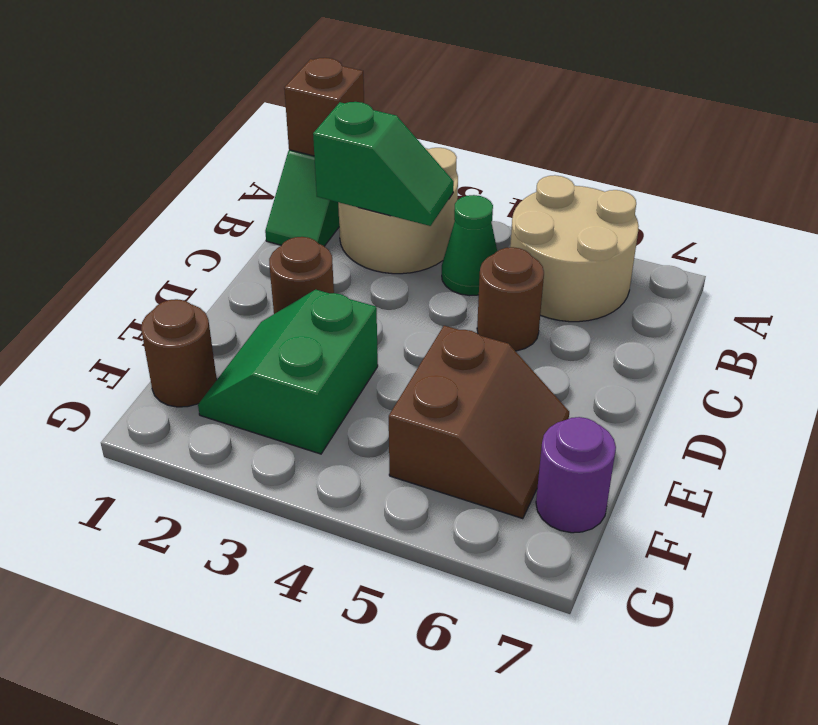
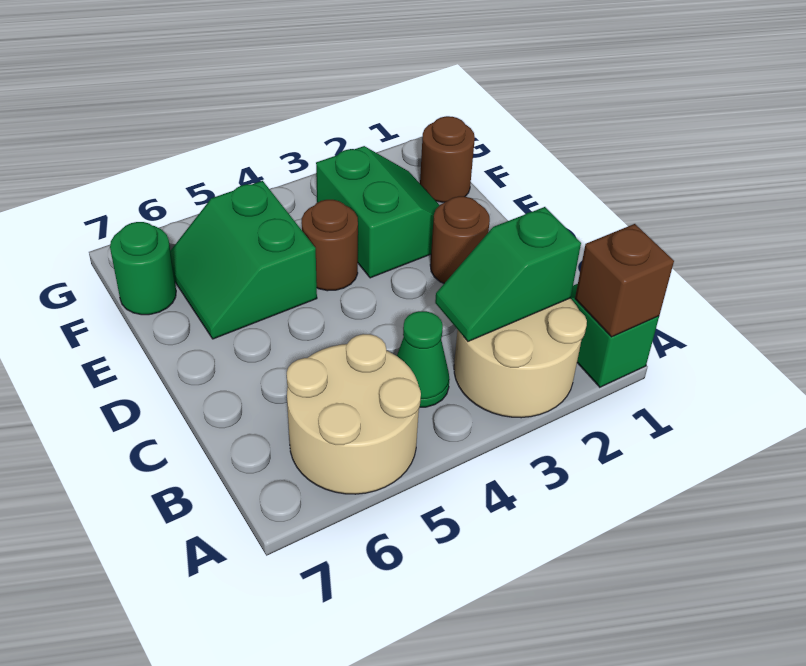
brown 1x1 round brick [477,247,544,351] -> brown 1x1 round brick moved to [302,200,358,291]
brown 2x2 slope [389,326,569,519] -> green 2x2 slope [170,181,317,339]
purple 1x1 round brick [536,417,616,533] -> green 1x1 round brick [110,222,176,315]

